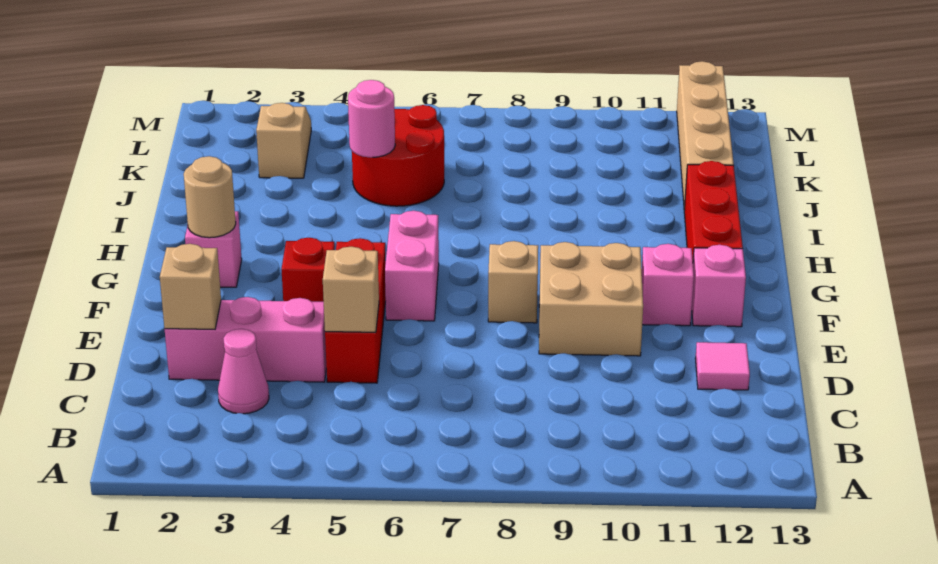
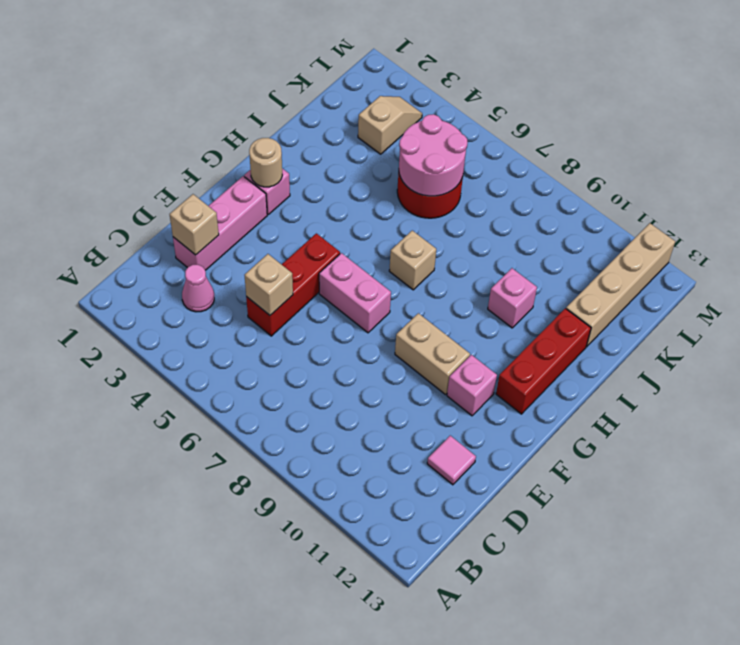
pink 1x3 brick [165,297,326,382] -> pink 1x3 brick turned to [173,176,267,270]
tan 2x2 brick [539,242,643,356] -> tan 1x2 brick [395,313,470,395]
red 1x1 brick [281,238,335,302] -> none
pink 1x2 brick [385,211,439,321] -> pink 1x2 brick turned to [319,253,391,333]
tan 1x1 brick [488,241,538,323] -> tan 1x1 brick moved to [389,231,436,290]
pink 1x1 brick [692,245,746,327] -> pink 1x1 brick moved to [488,268,537,328]
pink 1x1 round brick [348,80,395,158] -> pink 2x2 round brick [399,114,467,196]

